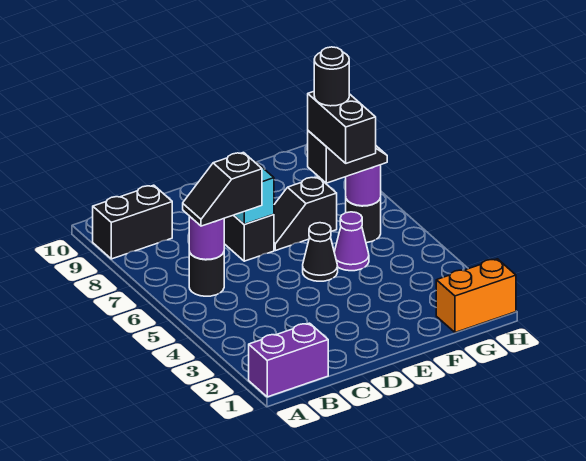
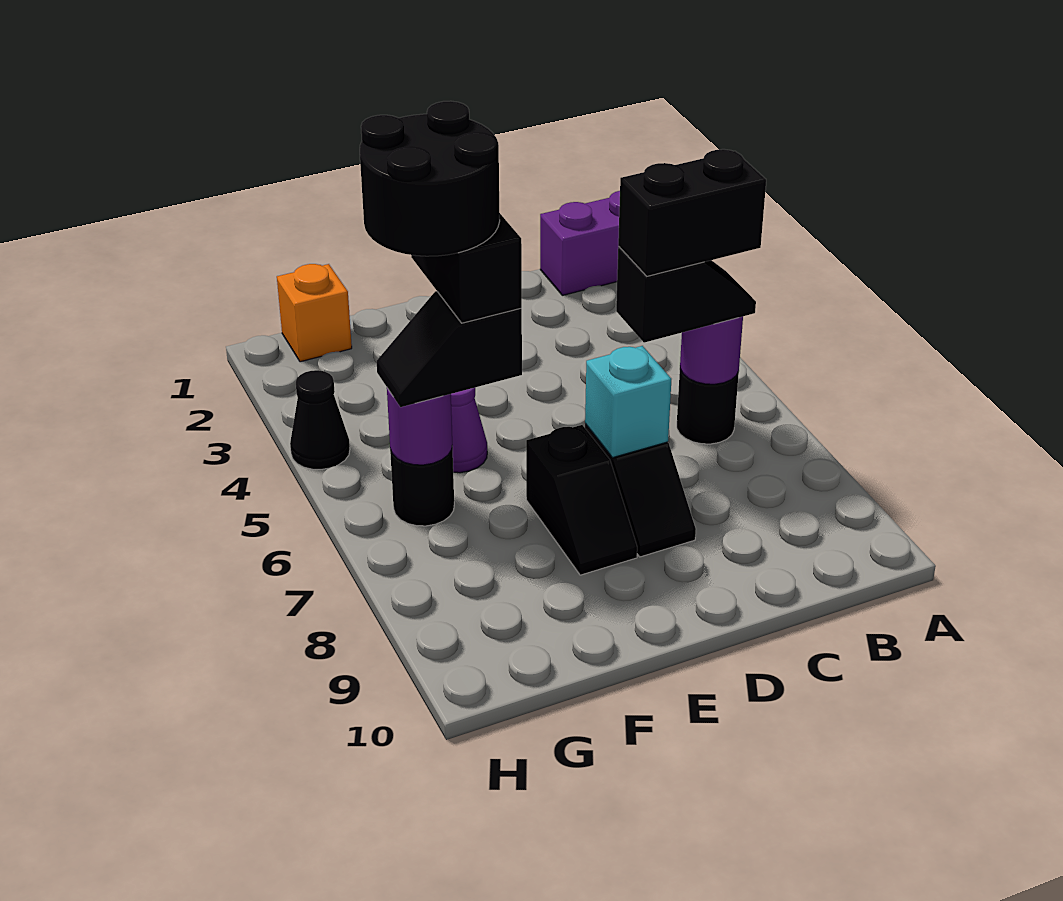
black 1x2 brick [93,185,172,259] -> black 1x2 brick moved to [618,149,766,276]
black 1x1 cone [303,223,338,281] -> black 1x1 cone moved to [290,370,350,469]
black 1x2 slope [274,177,337,251] -> black 1x2 slope turned to [526,425,637,575]
black 1x1 round brick [314,47,349,106] -> black 2x2 round brick [360,101,500,256]
orange 1x2 brick [436,259,516,332] -> orange 1x1 brick [277,264,352,362]

